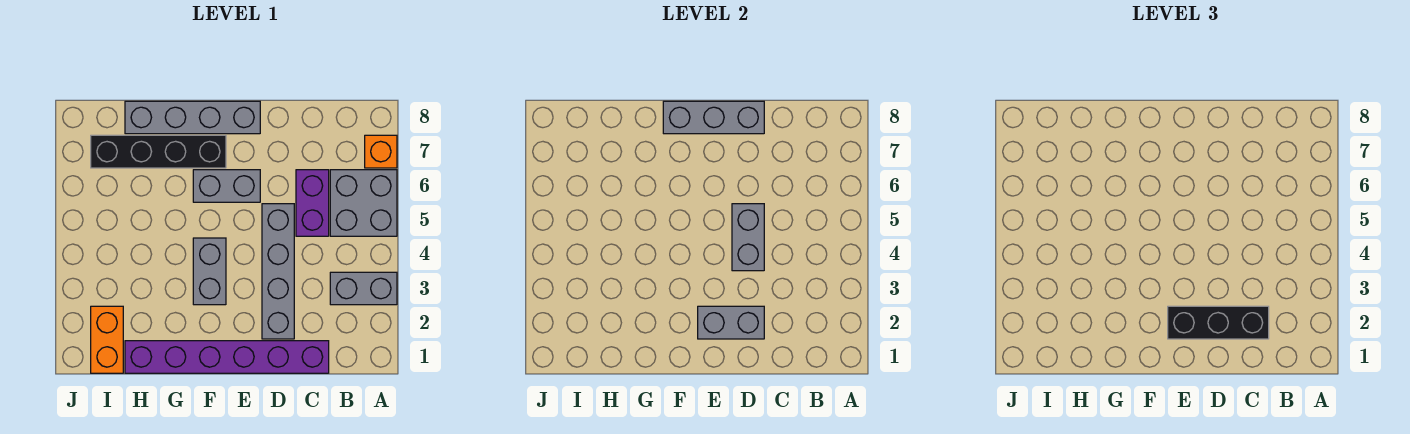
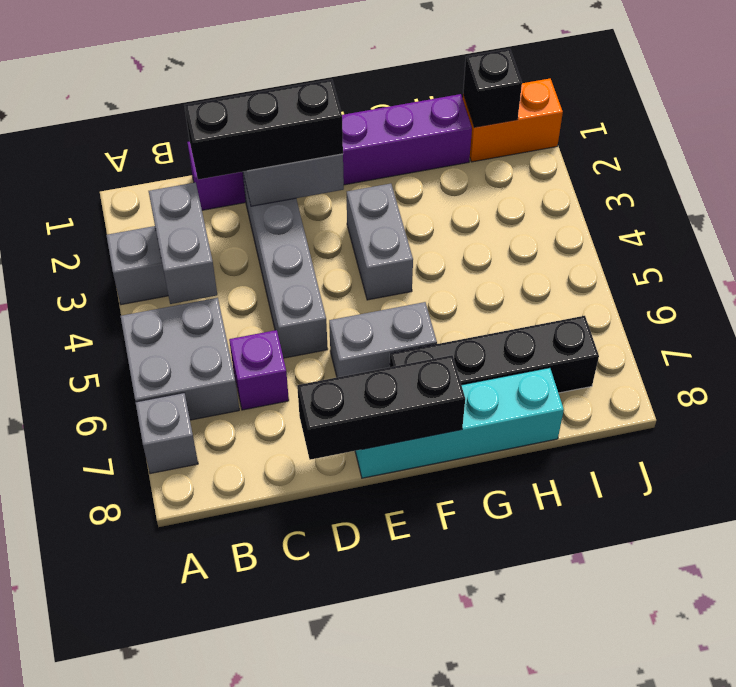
orange 1x1 brick [365,135,397,168] -> grey 1x1 brick [136,393,198,474]
purple 1x2 brick [296,170,329,236] -> purple 1x1 brick [229,330,289,410]
grey 1x2 brick [732,204,764,271] -> grey 1x2 brick moved to [149,182,217,304]
grey 1x3 brick [663,101,764,134] -> black 1x3 brick [297,355,465,460]
grey 1x4 brick [125,101,260,134] -> cyan 1x4 brick [355,368,564,478]
orange 1x2 brick [91,306,123,373] -> orange 1x2 brick turned to [463,79,563,162]
none -> black 1x1 brick [463,49,522,127]

